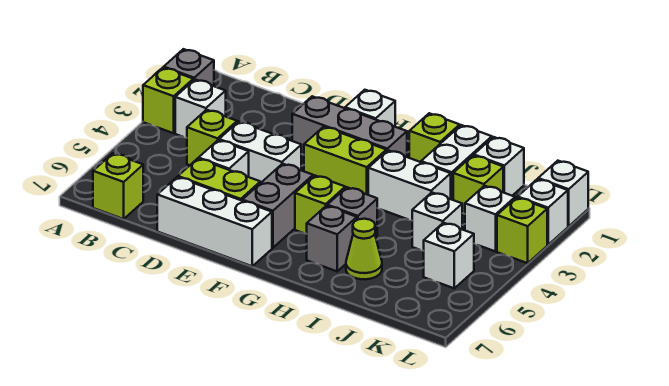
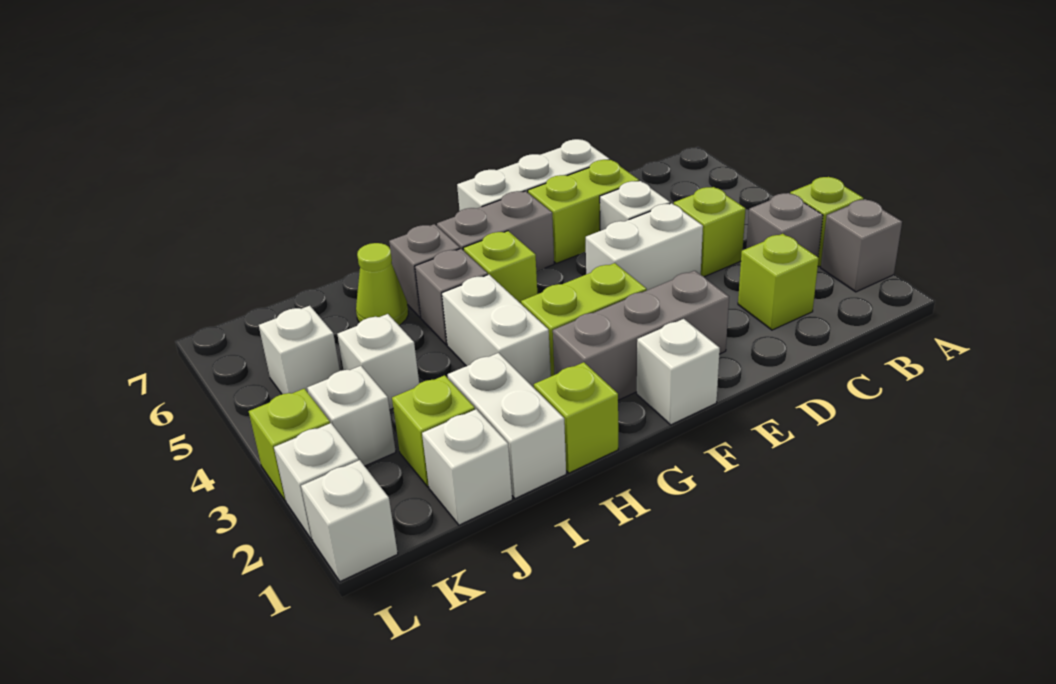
white 1x1 brick [175,80,226,138] -> grey 1x1 brick [746,193,823,257]
lime 1x1 brick [93,153,143,219] -> lime 1x1 brick moved to [738,234,819,330]
grey 1x2 brick [242,164,313,248] -> grey 1x2 brick turned to [437,191,554,271]
white 1x2 brick [368,150,451,220] -> white 1x2 brick turned to [442,275,551,388]

